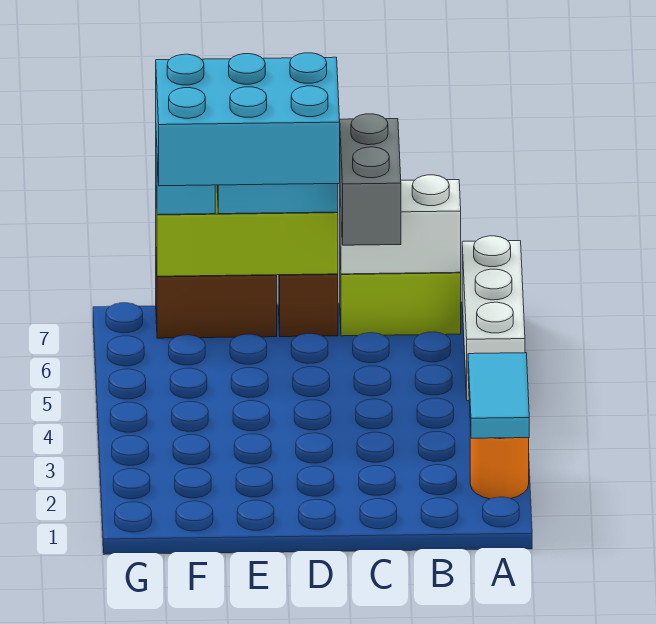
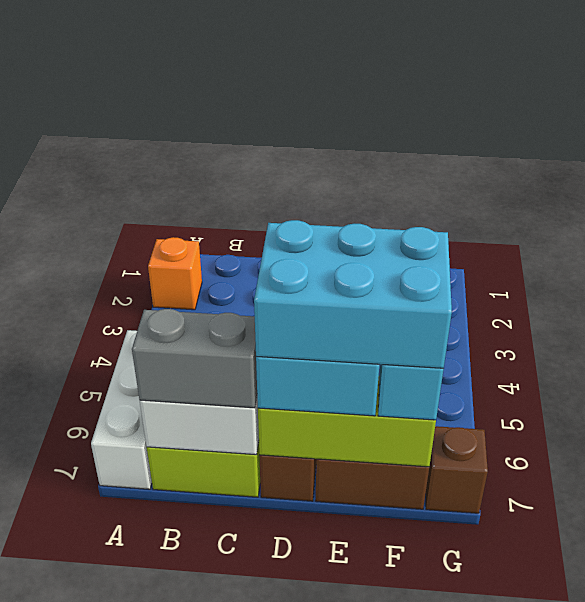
orange 1x1 round brick [470,427,529,499] -> orange 1x1 brick [148,237,202,310]
cyan 1x2 tile [468,353,529,438] -> none
grey 1x2 brick [340,114,401,245] -> grey 1x2 brick turned to [132,309,257,408]
none -> brown 1x1 brick [426,426,488,513]

